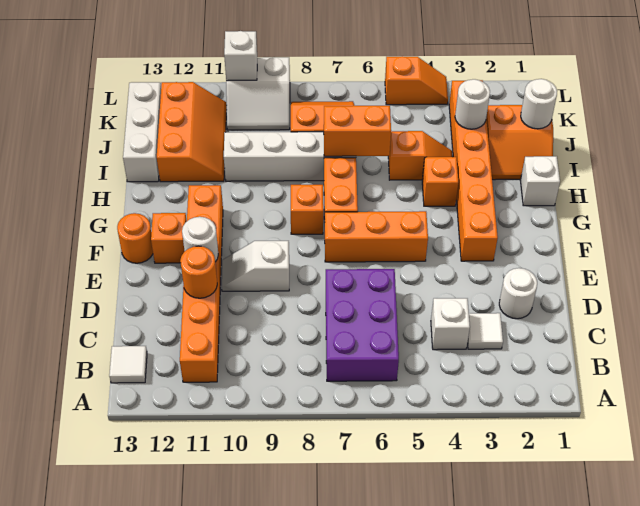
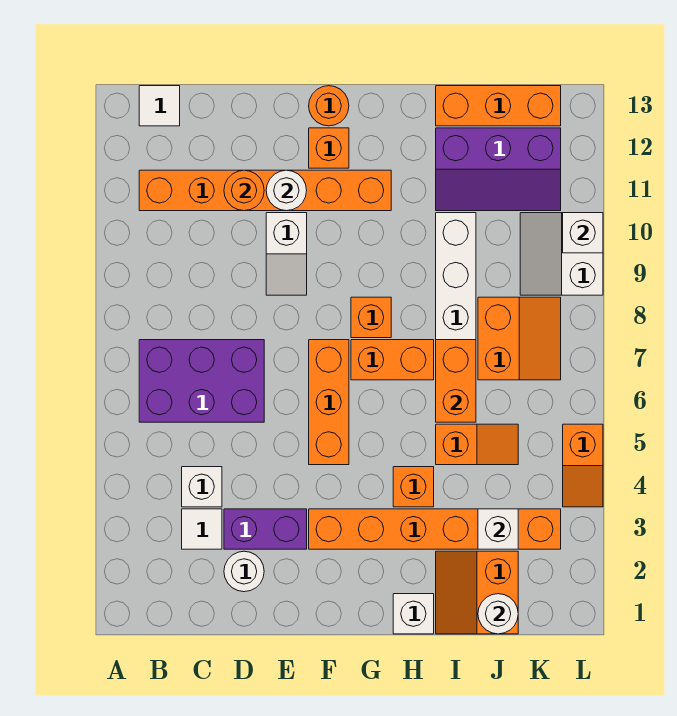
none -> purple 1x2 brick [224,509,307,549]
white 1x2 slope [222,241,289,291] -> white 1x2 slope turned to [266,213,307,295]
orange 1x2 slope [388,131,452,180] -> orange 1x2 slope turned to [436,424,518,465]
orange 2x3 slope [157,82,227,182] -> purple 2x3 slope [436,128,561,211]
white 1x3 brick [123,82,161,182] -> orange 1x3 brick [436,86,561,126]
white 1x1 round brick [455,79,490,129] -> white 1x1 brick [478,509,518,549]

